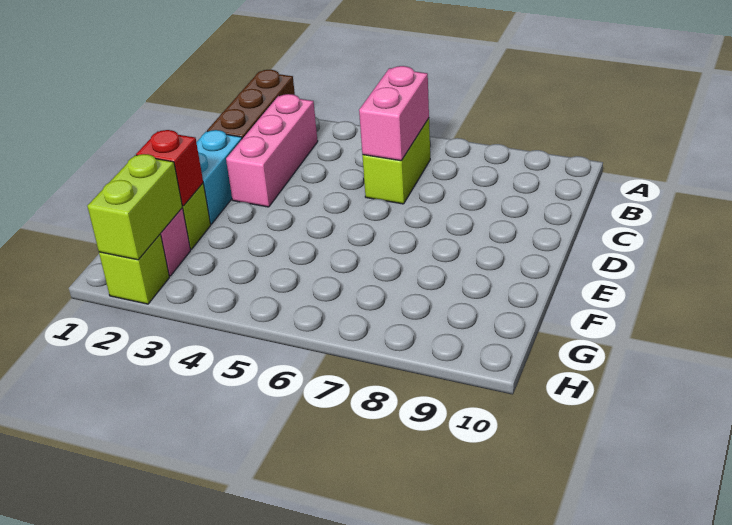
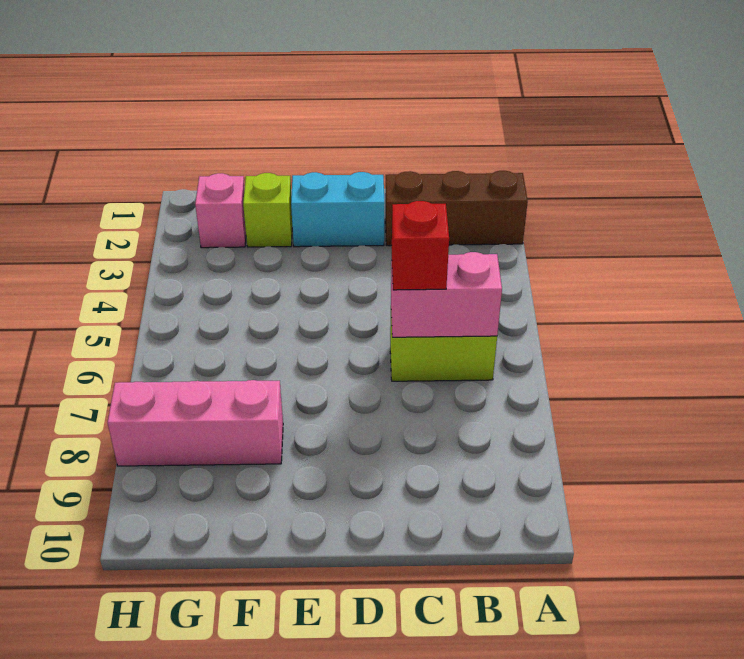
pink 1x3 brick [226,94,318,207] -> pink 1x3 brick moved to [108,380,283,466]
red 1x1 brick [136,130,203,206] -> red 1x1 brick moved to [392,201,449,290]
lime 1x2 brick [87,154,182,260] -> none
lime 1x1 brick [99,234,169,304] -> none

